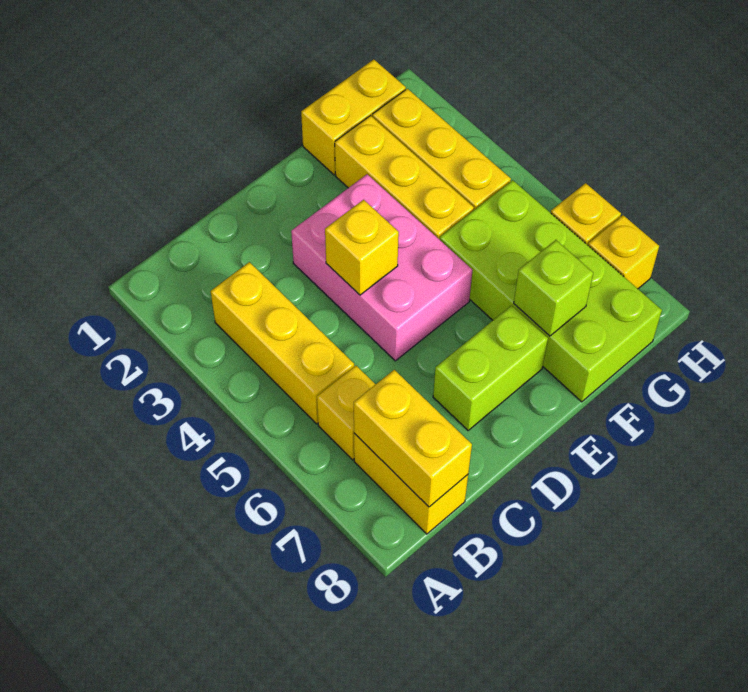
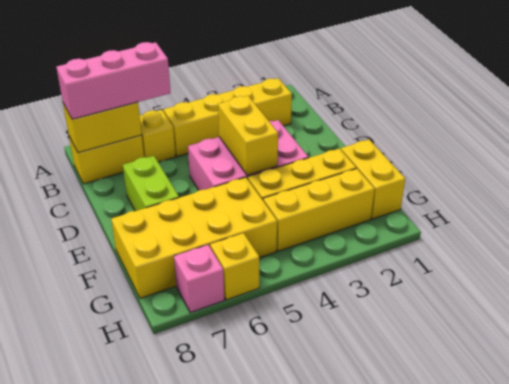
yellow 1x3 brick [211,262,354,424] -> yellow 1x4 brick [163,78,292,157]
none -> pink 1x3 brick [56,42,171,119]
yellow 1x1 brick [325,200,399,295] -> yellow 1x2 brick [218,96,278,175]
lime 2x4 brick [439,180,662,402] -> yellow 2x4 brick [111,177,277,298]
lime 1x1 brick [514,240,593,336] -> none
yellow 1x1 brick [588,215,659,289] -> pink 1x1 brick [174,245,224,313]

